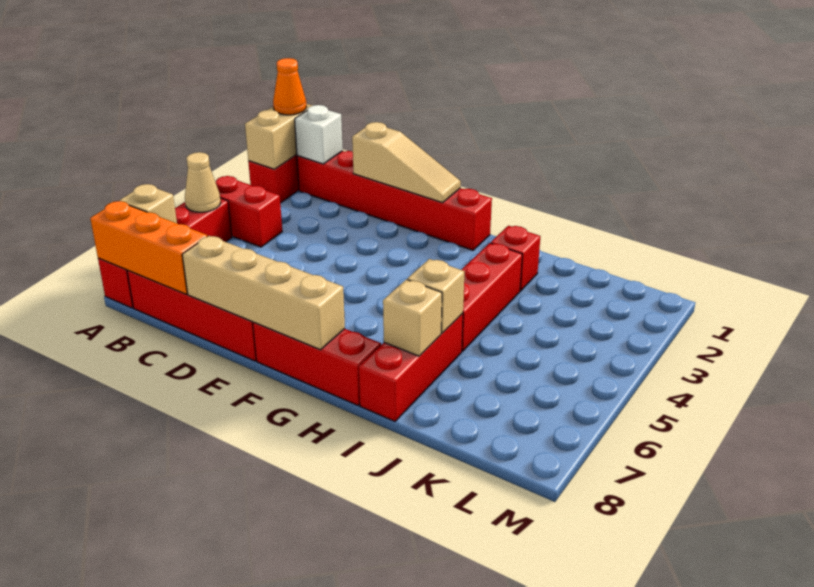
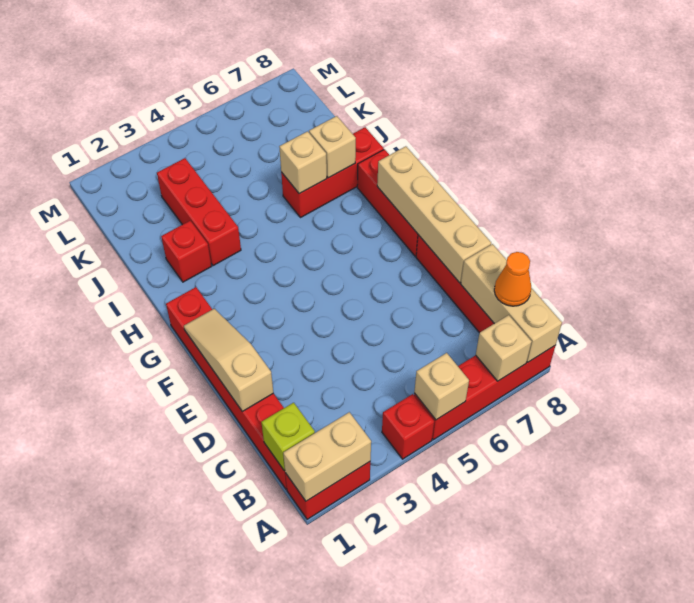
orange 1x1 cone [273,58,307,115] -> orange 1x1 cone moved to [494,252,531,306]
red 1x2 brick [216,176,282,247] -> red 1x1 brick [382,394,434,459]
tan 1x1 cone [185,152,221,212] -> tan 1x1 brick [414,353,469,420]
orange 1x3 brick [90,201,208,294] -> tan 1x3 brick [461,244,562,362]
white 1x1 brick [295,105,343,164] -> lime 1x1 brick [261,403,315,471]
red 1x3 brick [462,243,522,351] -> red 1x3 brick turned to [157,158,241,266]

